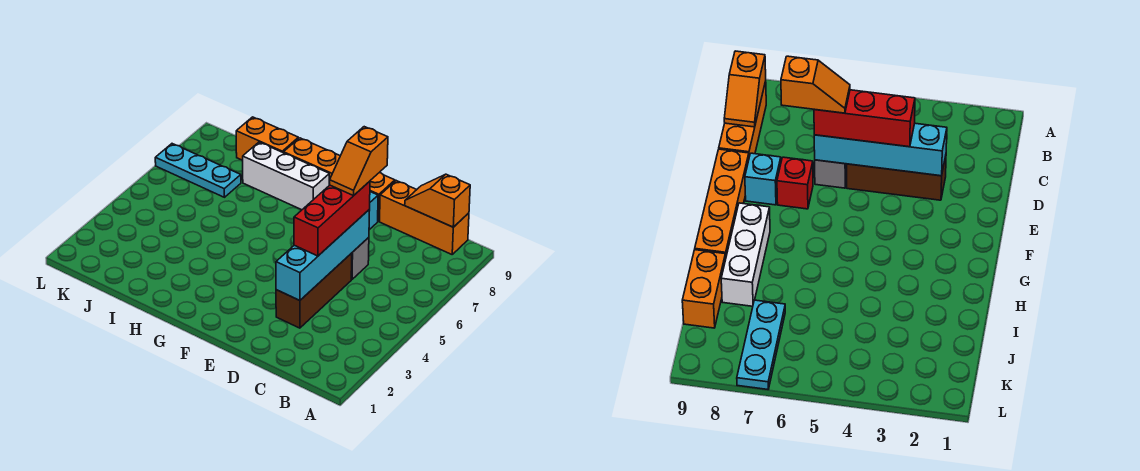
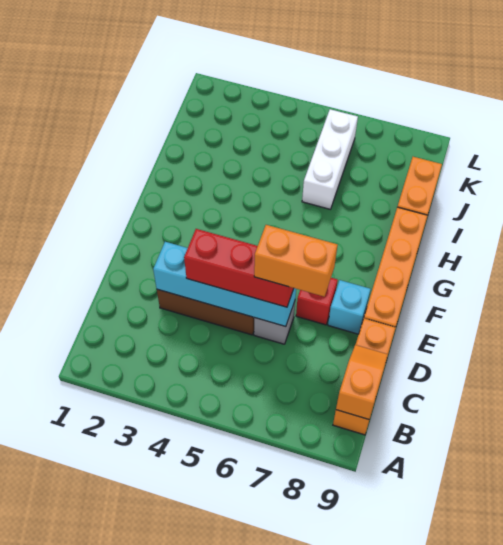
orange 1x2 slope [330,127,388,196] -> orange 1x2 brick [254,225,337,297]
white 1x3 brick [243,142,329,210] -> white 1x3 brick moved to [302,109,358,209]
cyan 1x3 plate [155,144,241,197] -> none

